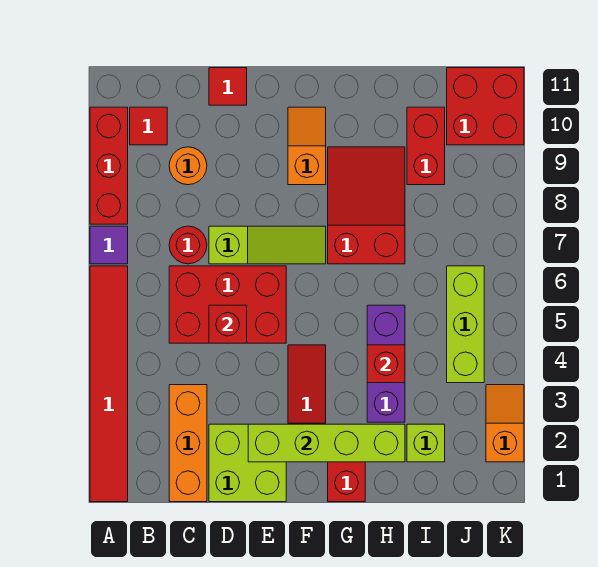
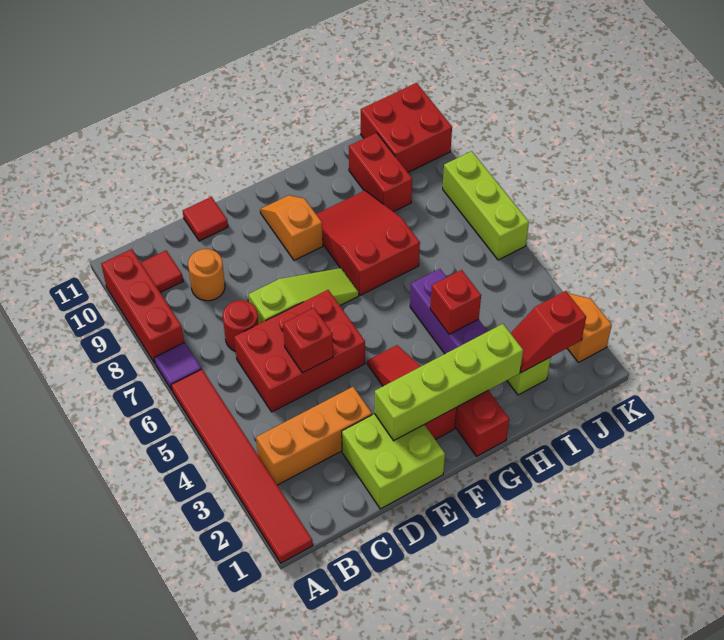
orange 1x3 brick [169,385,207,502] -> orange 1x3 brick turned to [256,387,372,485]
none -> red 1x2 slope [511,291,586,373]
lime 1x3 brick [447,266,484,383] -> lime 1x3 brick moved to [443,151,529,260]

